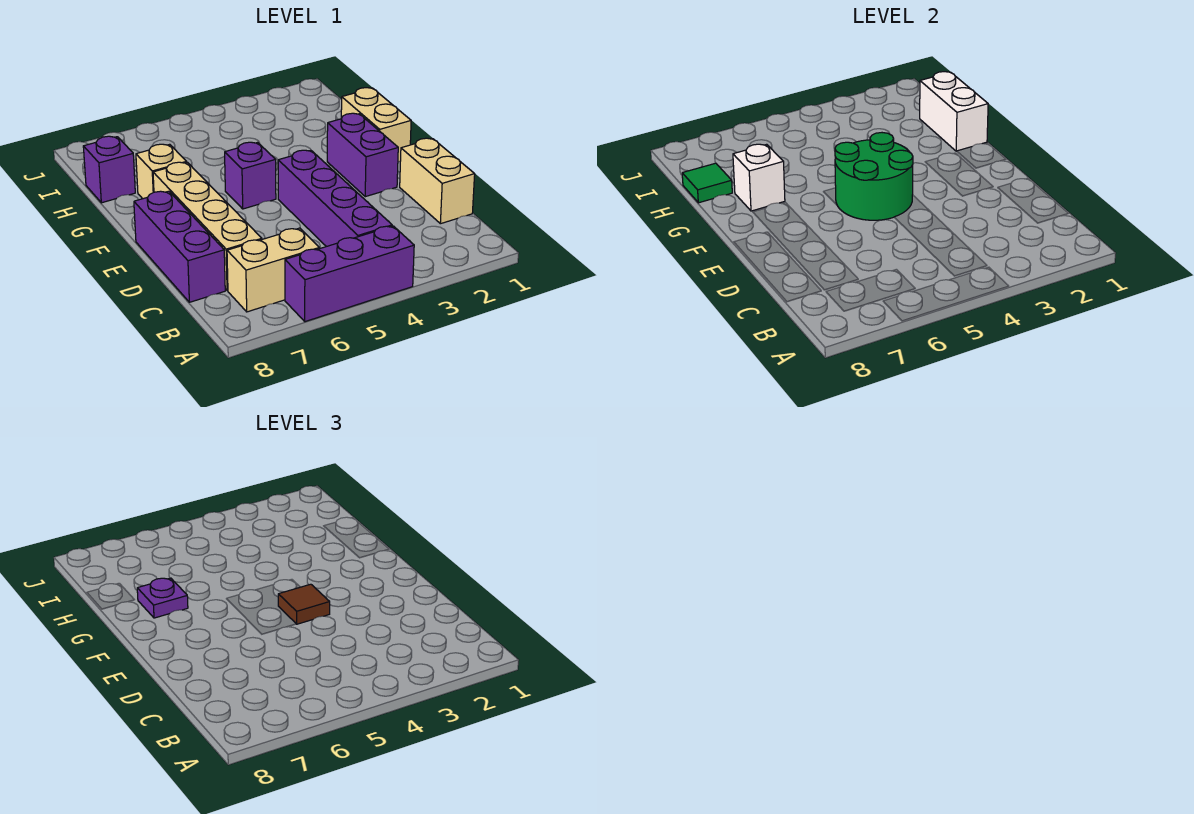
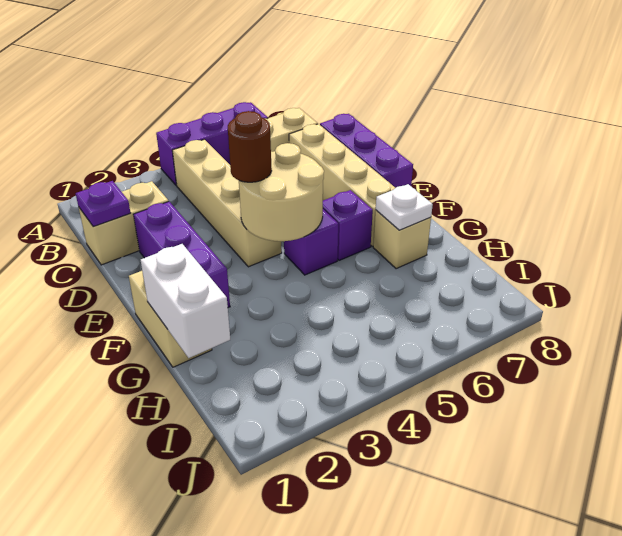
purple 1x4 brick [278,150,392,247] -> tan 1x4 brick [172,139,282,267]
tan 1x2 brick [400,138,475,224] -> tan 1x2 brick turned to [79,181,169,265]
purple 1x2 brick [327,113,398,197] -> purple 1x3 brick [133,202,230,308]
green 2x2 round brick [835,133,913,220] -> tan 2x2 round brick [239,143,324,241]
brown 1x1 tile [278,584,330,624] -> brown 1x1 round brick [228,111,272,182]
white 1x1 brick [733,144,785,211] -> white 1x1 plate [376,184,433,230]
purple 1x1 plate [137,578,188,618] -> purple 1x1 plate moved to [76,181,130,227]
purple 1x1 brick [83,136,135,203] -> purple 1x1 brick moved to [323,190,373,260]
green 1x1 tile [682,163,732,203] -> none

